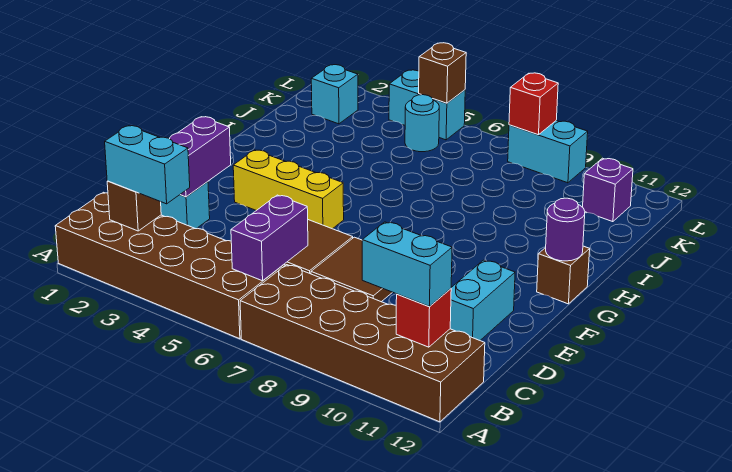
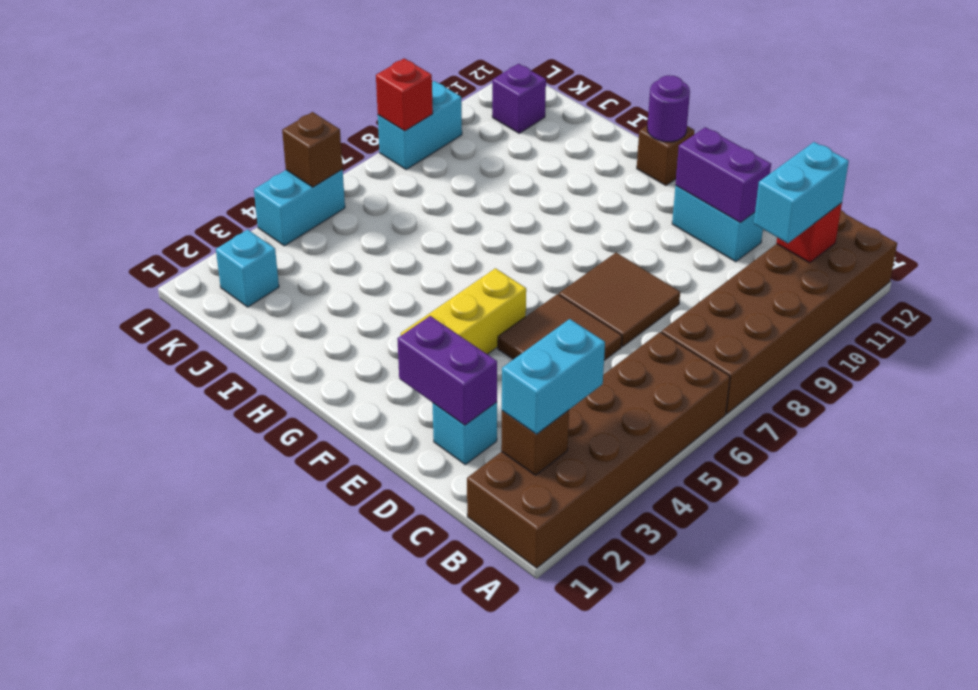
purple 1x2 brick [231,195,308,281] -> purple 1x2 brick moved to [676,127,771,223]
cyan 1x1 round brick [405,95,439,152] -> none

